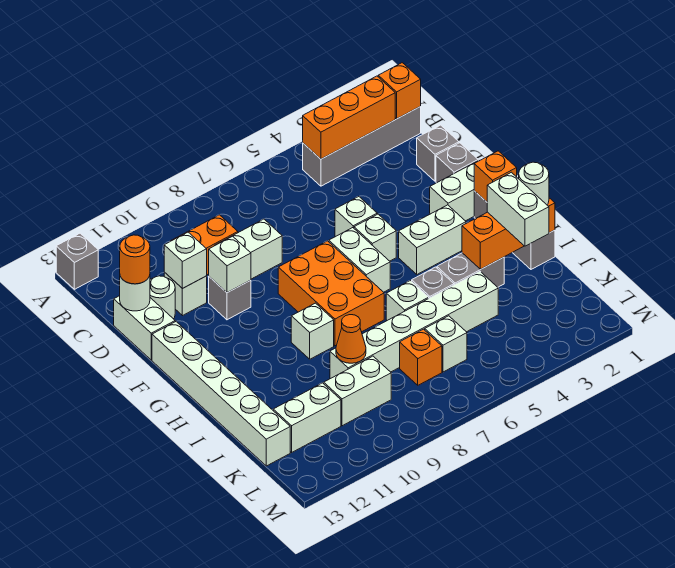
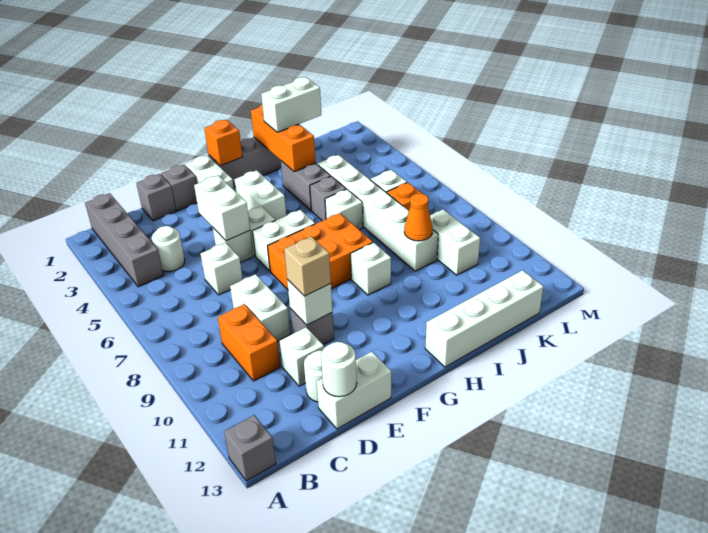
orange 1x1 brick [378,63,421,119] -> none
orange 1x3 brick [303,76,395,159] -> none
white 1x1 brick [164,232,207,289] -> white 1x1 brick moved to [201,243,243,295]
orange 1x1 round brick [120,235,150,284] -> none
none -> tan 1x1 brick [284,236,331,296]
white 1x6 brick [152,322,290,466] -> white 1x4 brick [425,270,544,367]
white 1x1 round brick [519,162,549,205] -> white 1x1 round brick moved to [152,226,185,271]
white 1x2 brick [273,383,341,452] -> white 1x2 brick moved to [194,175,250,241]

